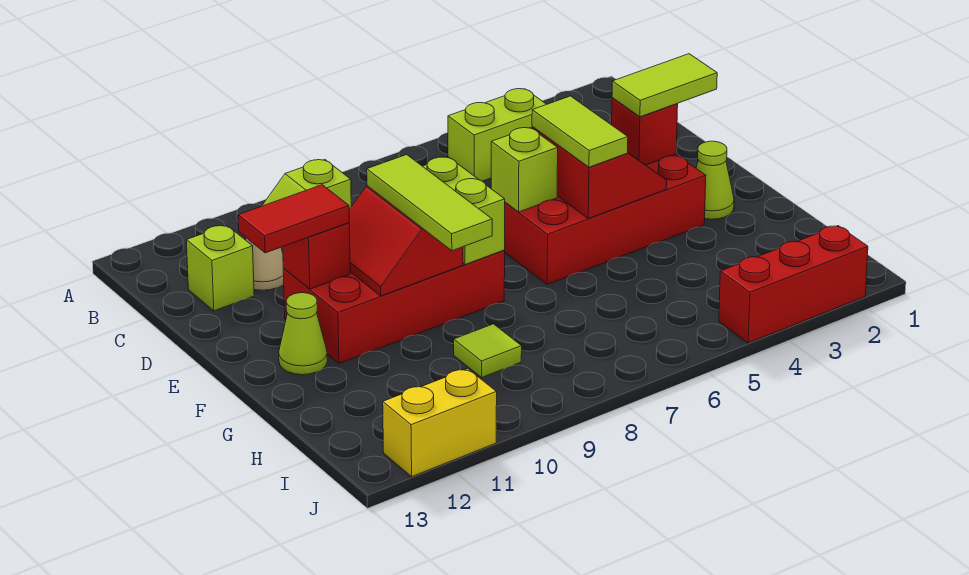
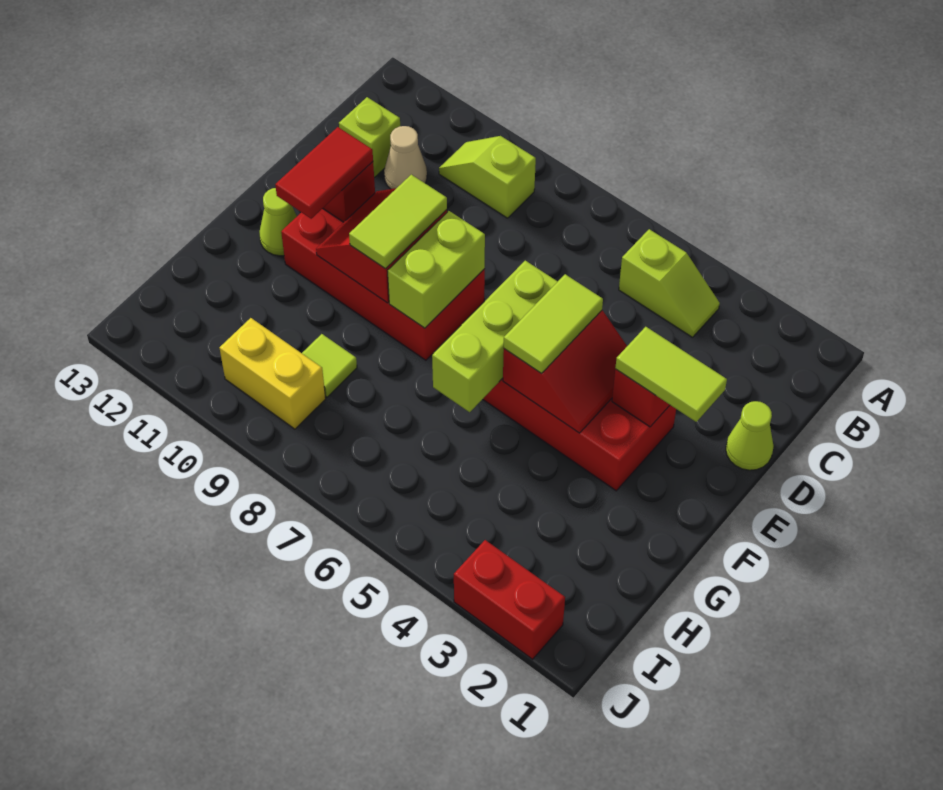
lime 1x2 brick [448,89,546,181] -> lime 1x2 slope [619,229,720,337]
lime 1x1 brick [491,128,558,212] -> lime 1x3 brick [432,261,558,412]
lime 1x3 tile [367,155,492,251] -> lime 1x2 tile [349,175,447,269]
red 1x2 tile [238,185,349,253] -> red 1x2 tile turned to [275,127,373,219]
lime 1x1 cone [696,141,734,219] -> lime 1x1 cone moved to [726,401,774,470]
red 1x3 brick [719,226,868,343] -> red 1x2 brick [454,540,565,659]
yellow 1x2 brick [383,369,497,477] -> yellow 1x2 brick moved to [220,318,326,429]

